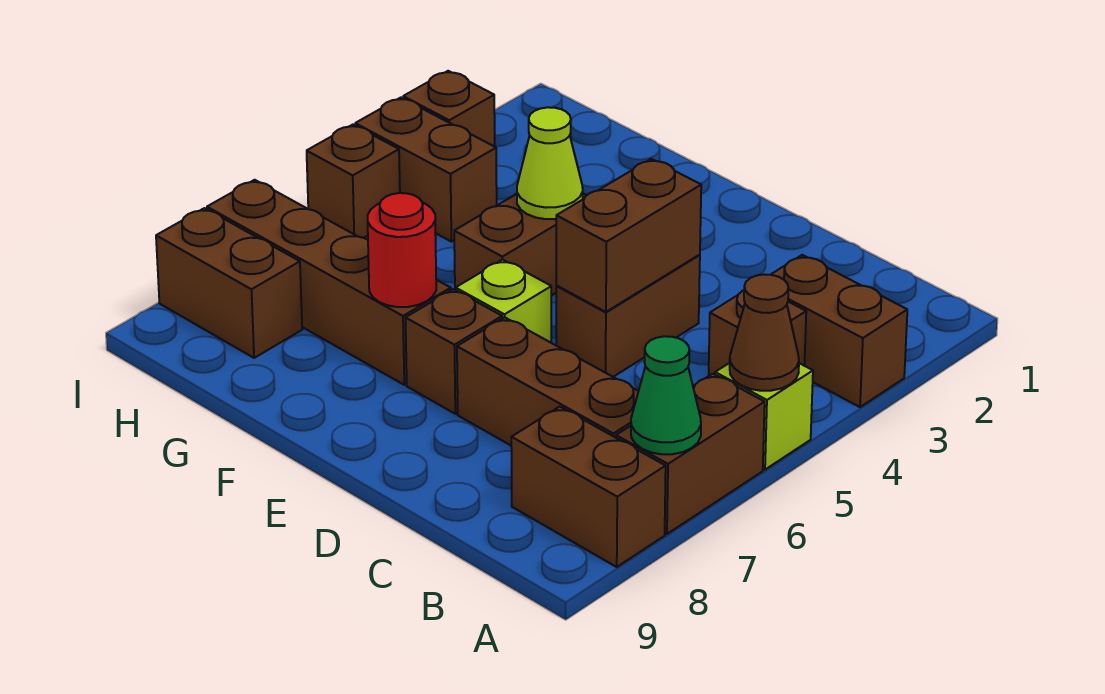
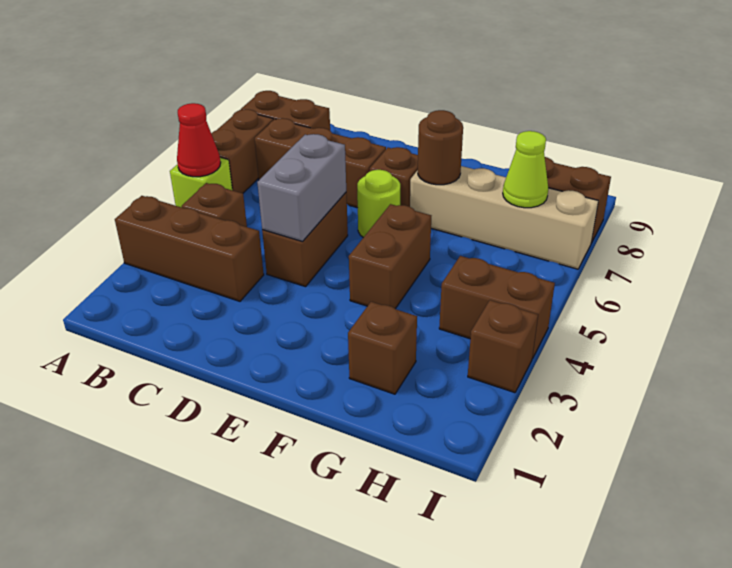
brown 1x2 brick [771,255,907,407] -> brown 1x3 brick [115,196,264,301]
brown 1x1 cone [730,274,799,391] -> red 1x1 cone [177,103,221,177]
green 1x1 cone [631,336,701,454] -> none
brown 1x2 brick [556,159,701,312] -> grey 1x2 brick [257,134,346,242]
lime 1x1 brick [456,260,552,343] -> lime 1x1 round brick [357,170,400,237]
lime 1x1 cone [517,107,583,219] -> lime 1x1 cone moved to [503,131,548,208]
brown 1x4 brick [207,180,451,385] -> tan 1x4 brick [410,166,598,269]
red 1x1 round brick [368,193,436,307] -> brown 1x1 round brick [418,110,463,185]
brown 1x1 brick [307,125,400,238] -> brown 1x1 brick moved to [348,302,417,394]

